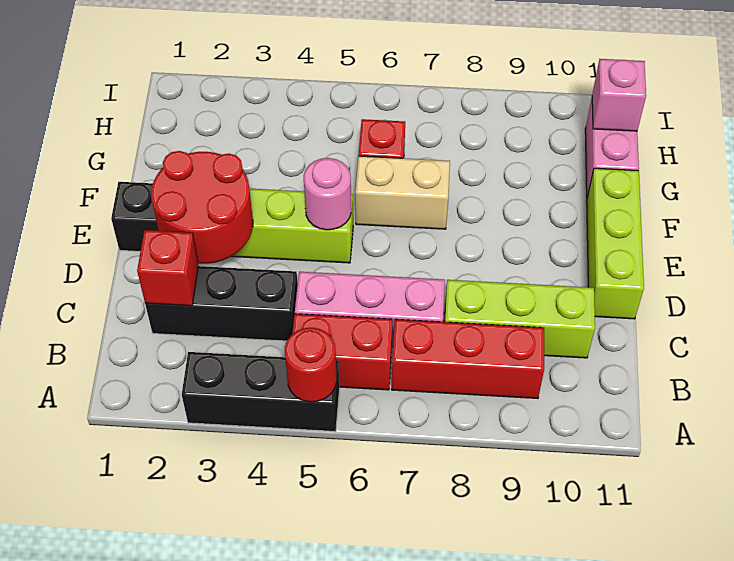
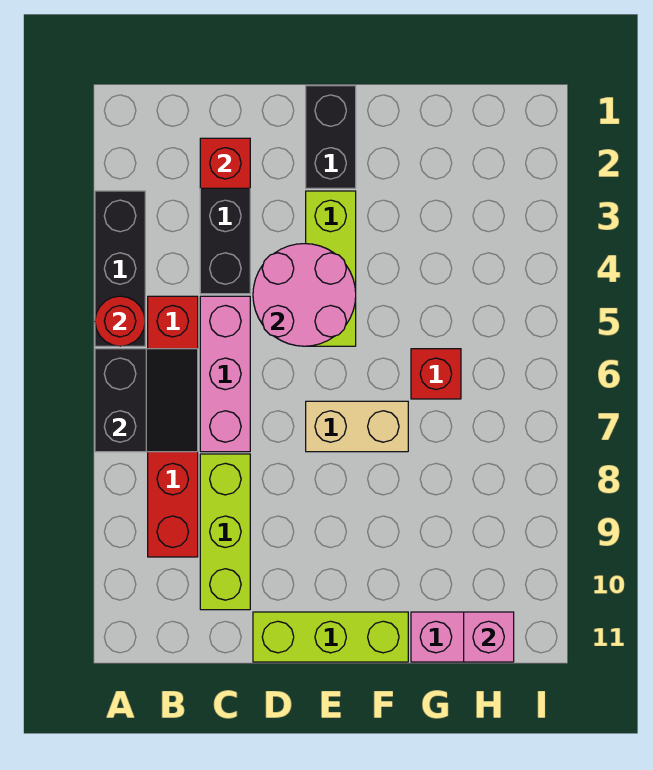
none -> black 2x2 slope [95,349,198,452]
red 2x2 round brick [151,151,253,264] -> none
pink 1x1 round brick [304,158,351,230] -> pink 2x2 round brick [253,244,356,346]
tan 1x2 brick [355,156,450,229] -> tan 1x2 brick turned to [306,401,408,452]

